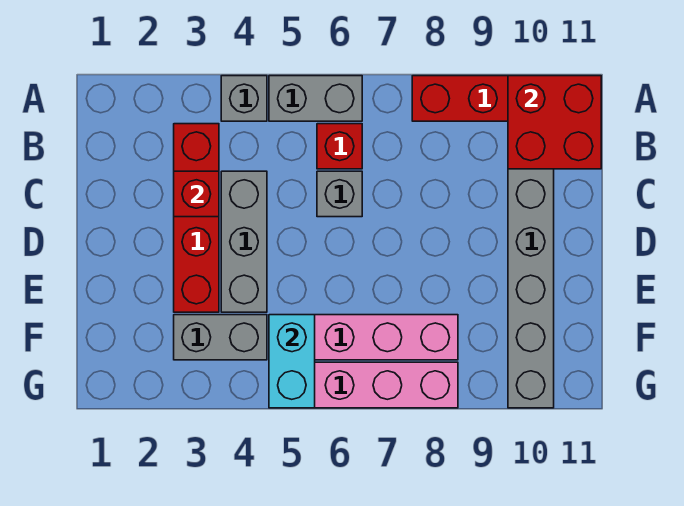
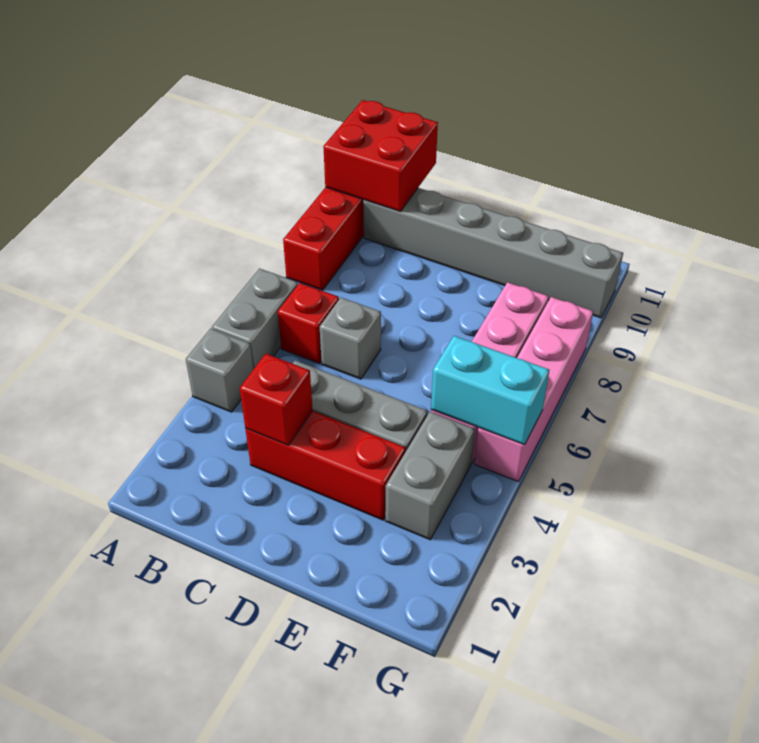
red 1x4 brick [174,124,219,312] -> red 1x3 brick [245,411,406,520]

